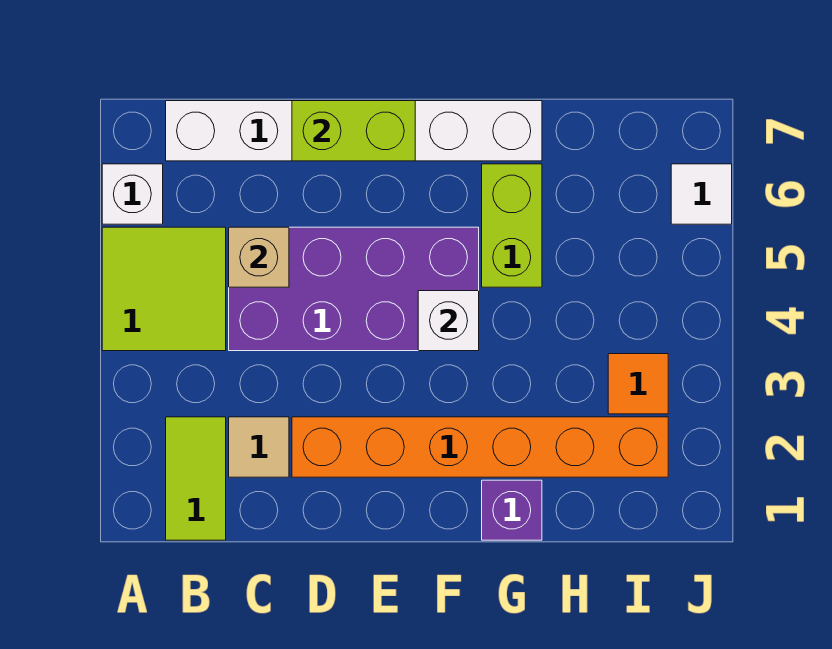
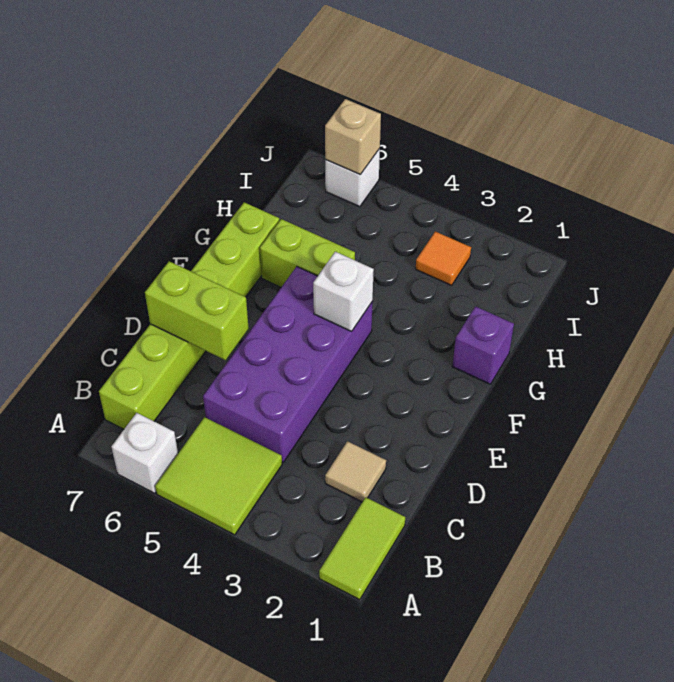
lime 1x2 tile [166,417,226,540] -> lime 1x2 tile turned to [319,497,405,600]
white 1x6 brick [166,101,542,161] -> lime 1x6 brick [99,202,279,429]
tan 1x1 brick [229,227,289,287] -> tan 1x1 brick moved to [325,99,381,174]
orange 1x6 brick [292,417,668,477] -> none
lime 1x2 brick [292,101,415,161] -> lime 1x2 brick turned to [145,261,249,360]
white 1x1 tile [671,164,732,224] -> white 1x1 brick [325,148,380,207]

